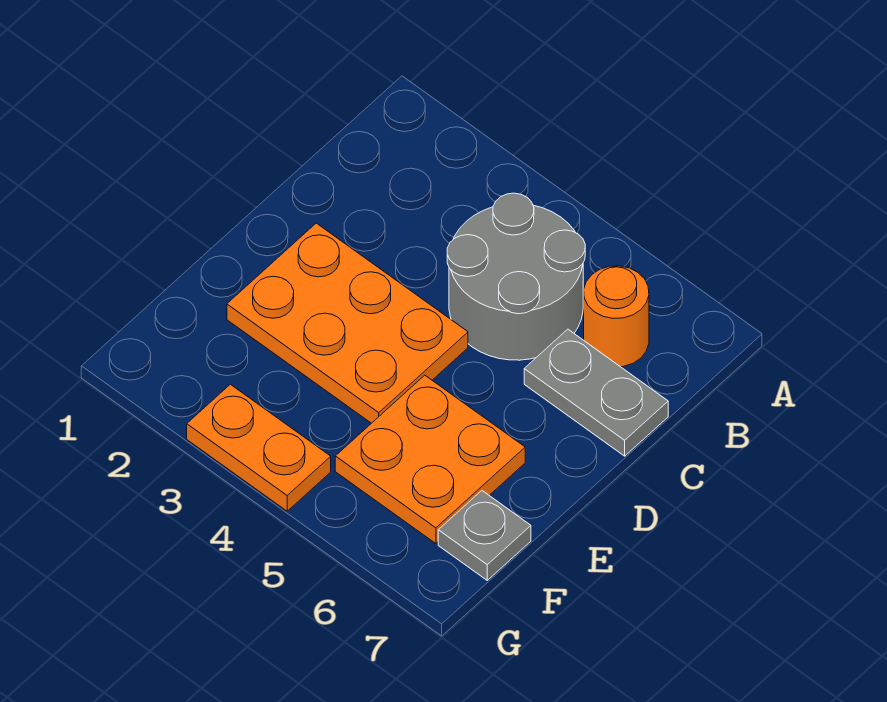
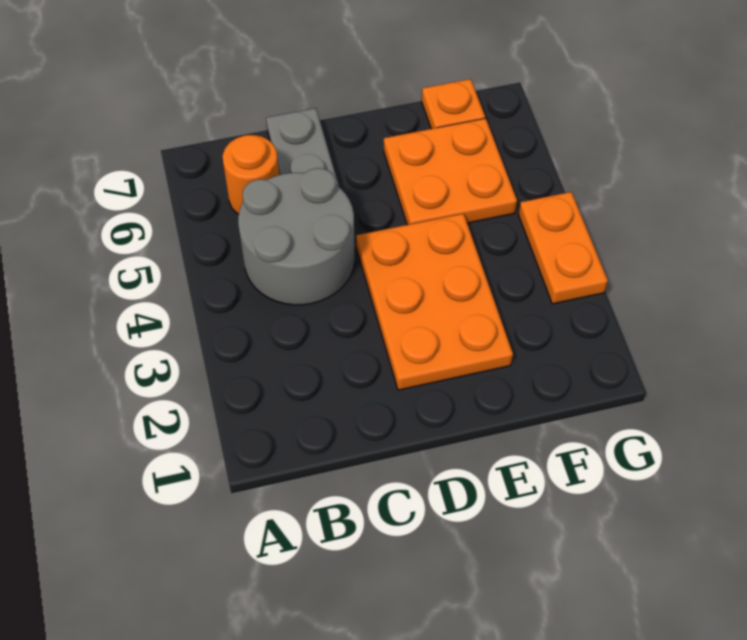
grey 1x1 plate [438,491,531,580] -> orange 1x1 plate [422,79,485,129]

